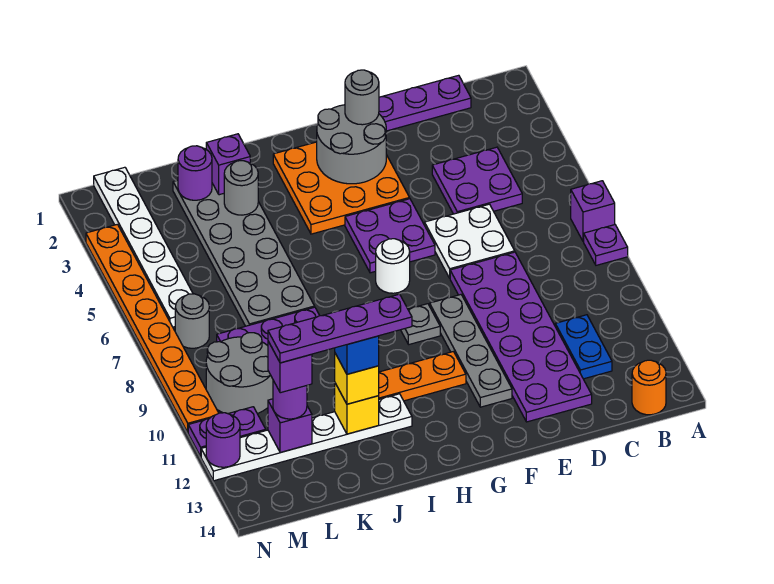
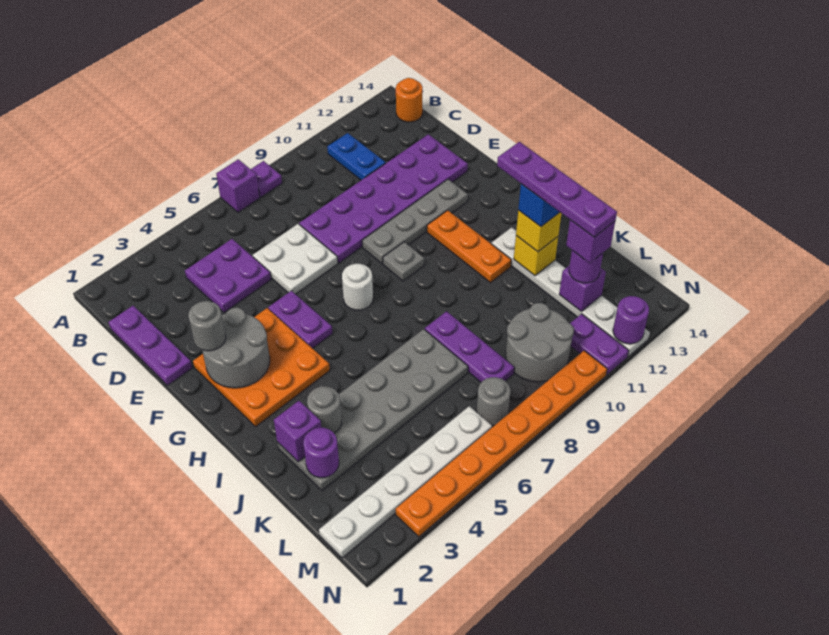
blue 1x2 plate [555,315,612,379] -> blue 1x2 plate turned to [327,133,386,180]
purple 2x2 plate [345,199,435,273] -> purple 1x2 plate [268,291,333,349]

